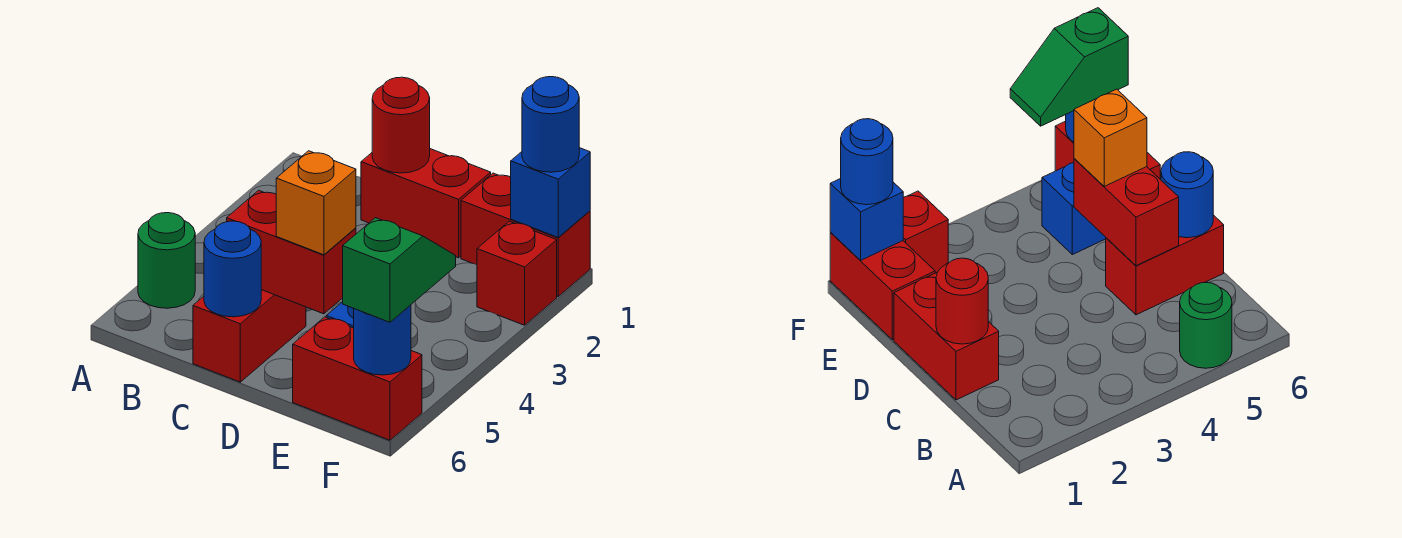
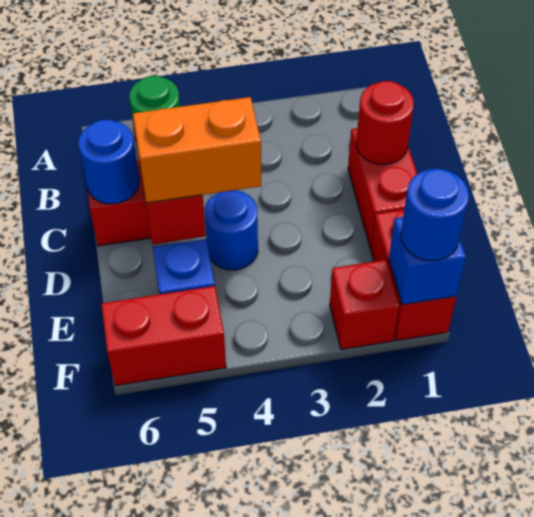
orange 1x1 brick [276,151,356,255] -> orange 1x2 brick [133,97,261,203]
red 1x2 brick [293,317,422,440] -> red 1x2 brick turned to [101,286,226,386]
green 1x2 slope [343,218,456,322] -> none
blue 1x1 round brick [354,305,411,375] -> blue 1x1 round brick moved to [205,190,258,270]

